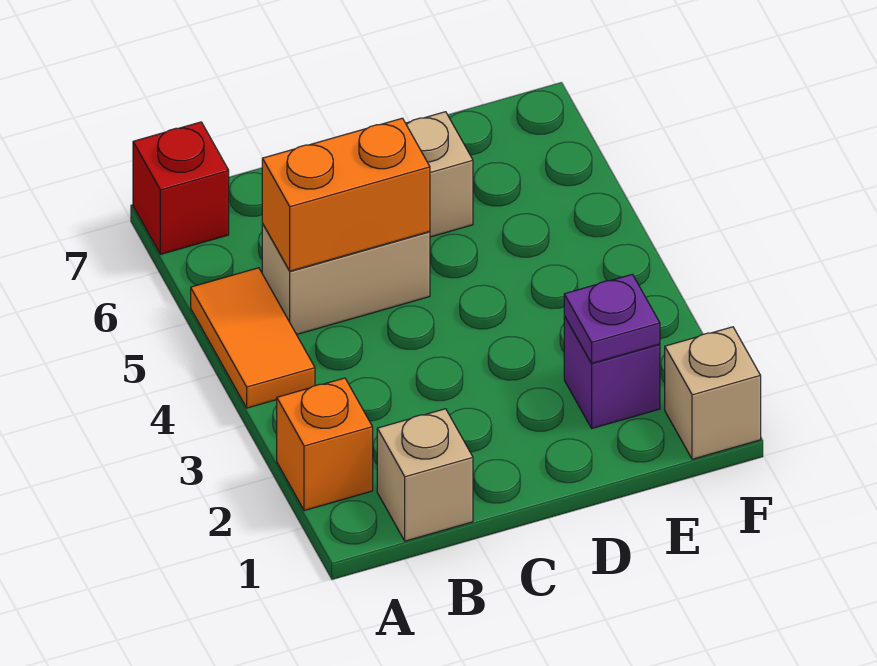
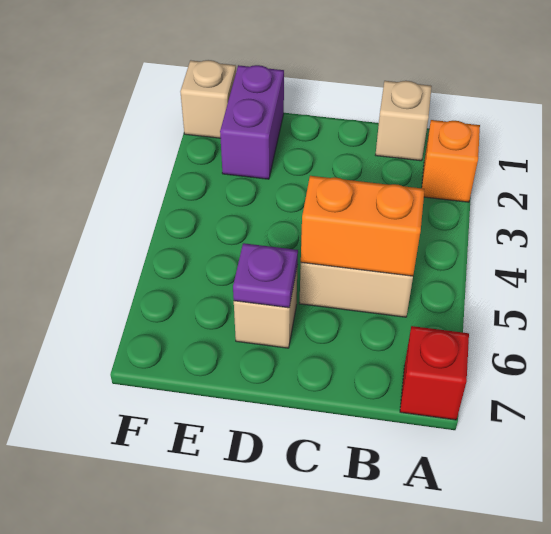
orange 1x2 tile [191,268,315,408] -> none
purple 1x1 brick [564,316,660,428] -> purple 1x2 brick [220,65,284,179]
purple 1x1 plate [564,274,660,363] -> purple 1x1 plate moved to [233,243,298,308]

